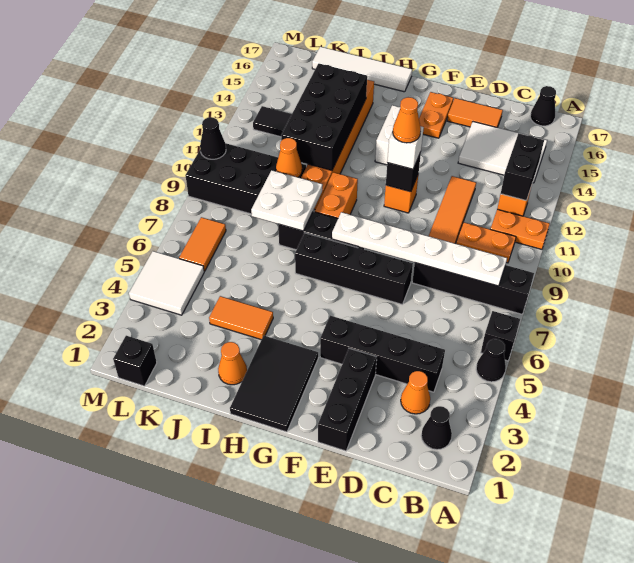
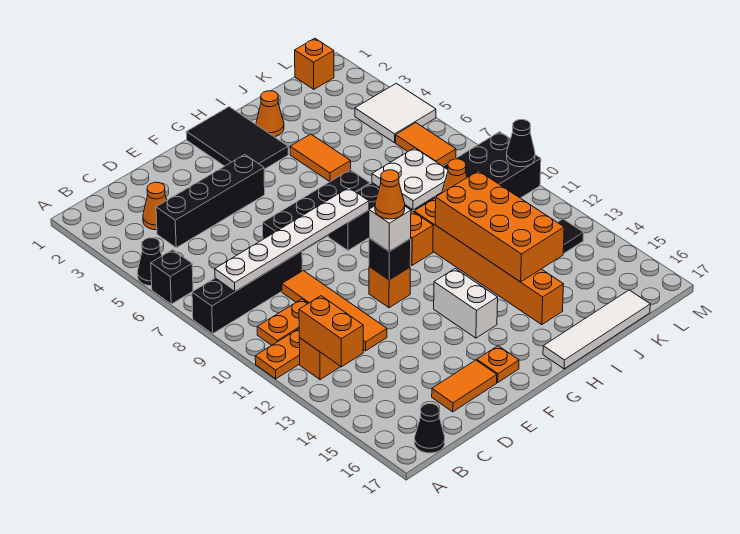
black 1x1 cone [421,406,452,450] -> none
black 1x2 brick [501,133,544,201] -> orange 1x2 brick [299,296,363,367]
white 2x3 tile [458,122,547,183] -> none
black 1x3 brick [318,348,377,451] -> none
orange 1x2 plate [419,92,453,138] -> orange 1x1 plate [477,346,519,382]
orange 1x2 tile [209,296,273,340] -> orange 1x2 tile turned to [290,134,351,182]
black 2x4 brick [281,63,367,170] -> orange 2x4 brick [435,171,564,282]
black 1x1 brick [113,336,157,386] -> orange 1x1 brick [295,38,334,89]

